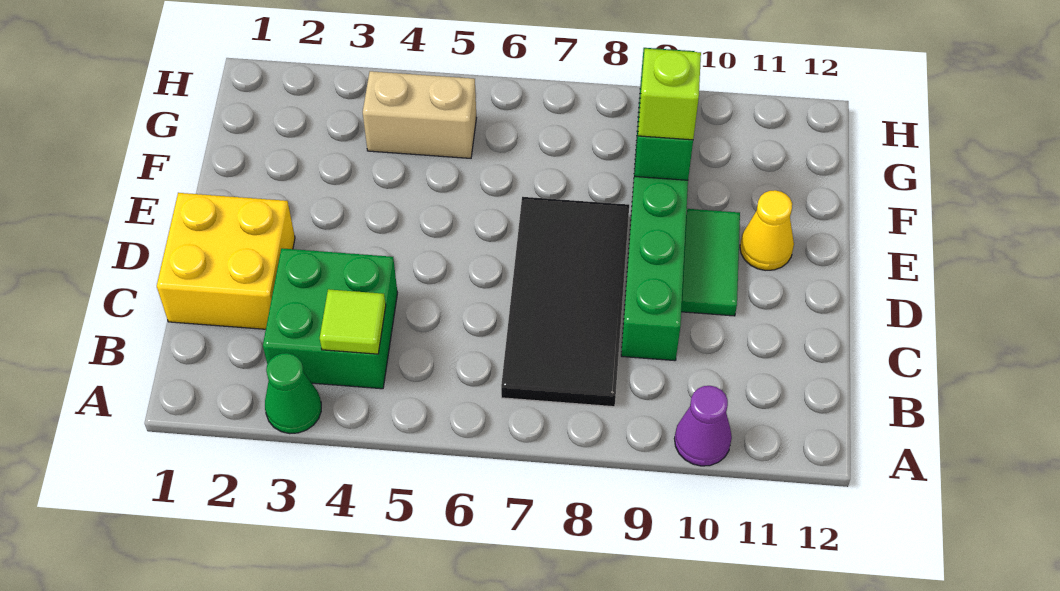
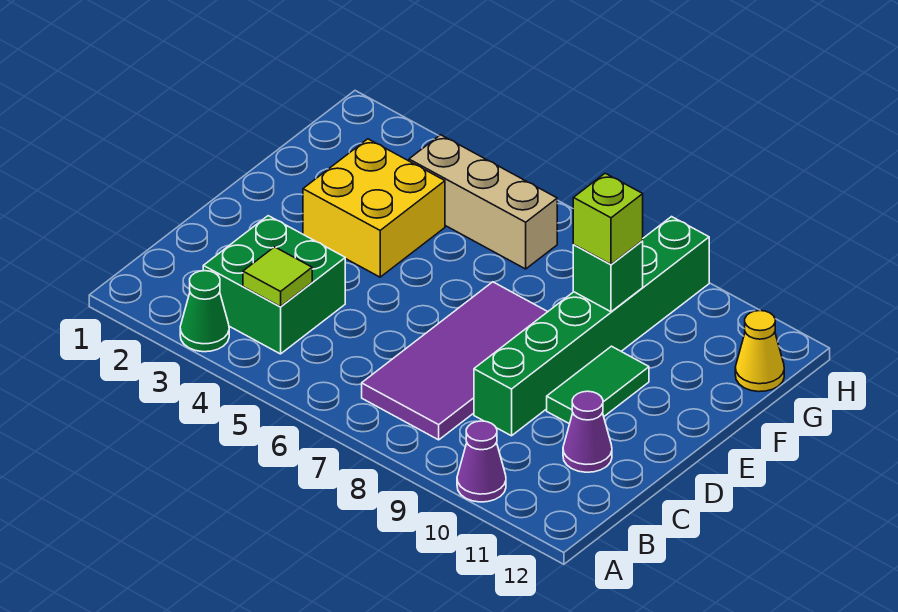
black 2x4 tile [501,197,629,407] -> purple 2x4 tile [362,282,548,440]
yellow 2x2 brick [157,193,295,329] -> yellow 2x2 brick moved to [303,139,445,277]
none -> purple 1x1 cone [563,391,612,472]
yellow 1x1 cone [740,190,794,270] -> yellow 1x1 cone moved to [735,311,784,392]
tan 1x2 brick [363,71,476,158] -> tan 1x3 brick [409,135,557,269]

